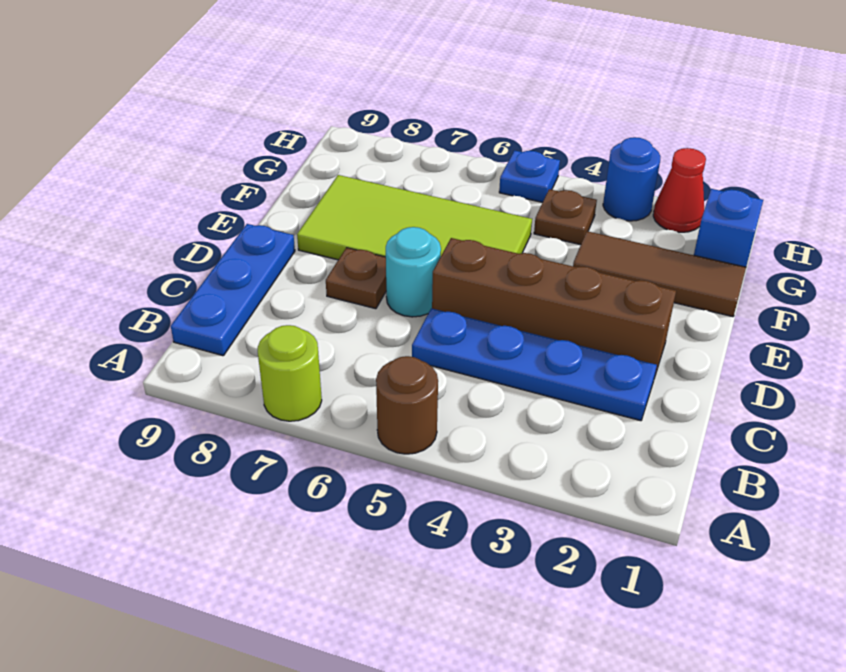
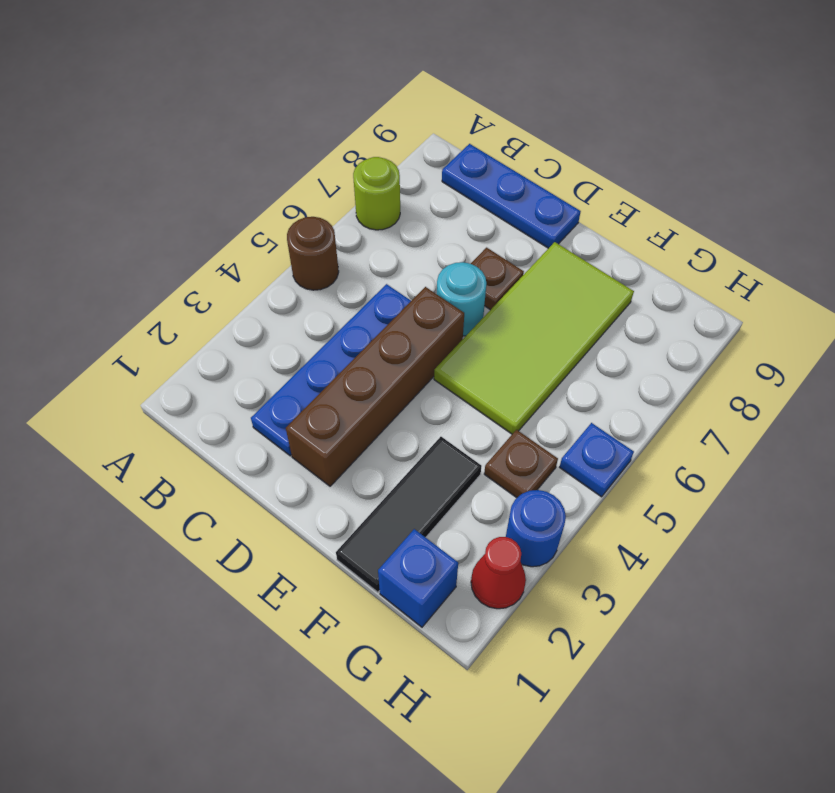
brown 1x3 tile [573,231,746,317] -> black 1x3 tile [336,437,482,592]

